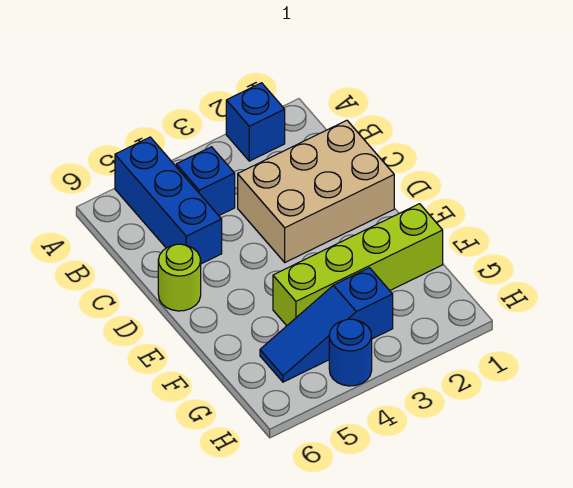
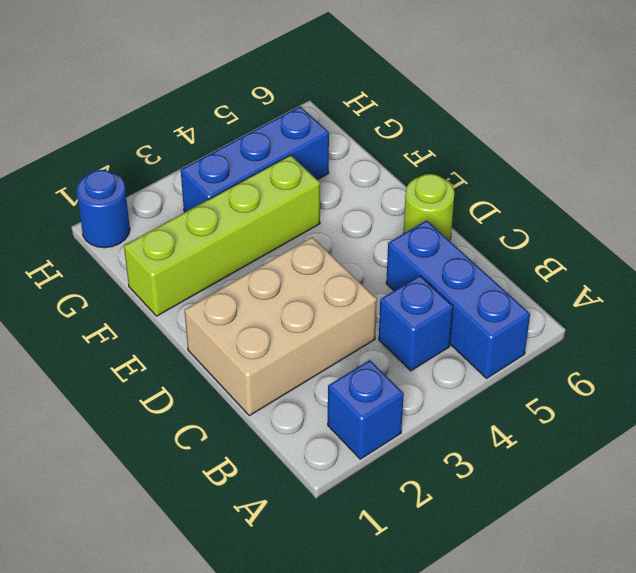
blue 1x3 slope [260,268,393,382] -> blue 1x3 brick [181,106,329,212]
blue 1x1 round brick [329,319,372,386] -> blue 1x1 round brick moved to [76,170,130,248]

